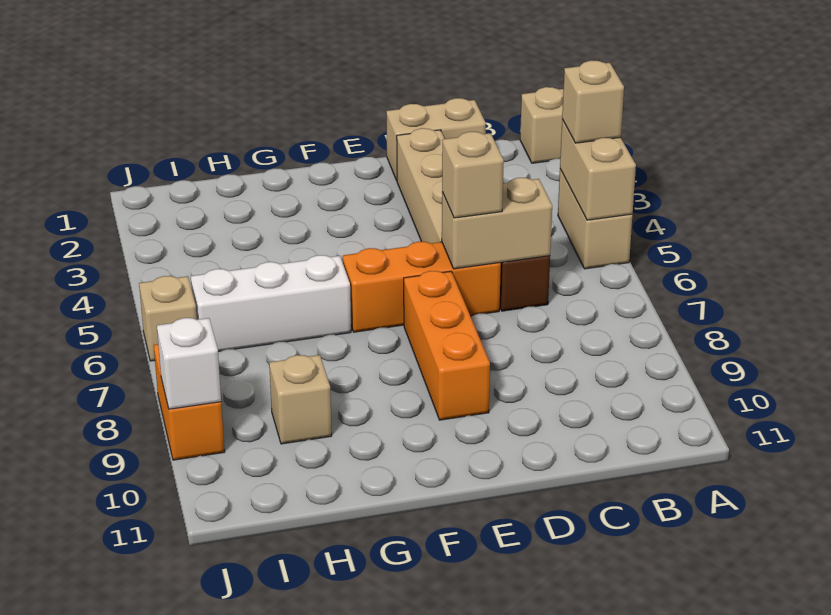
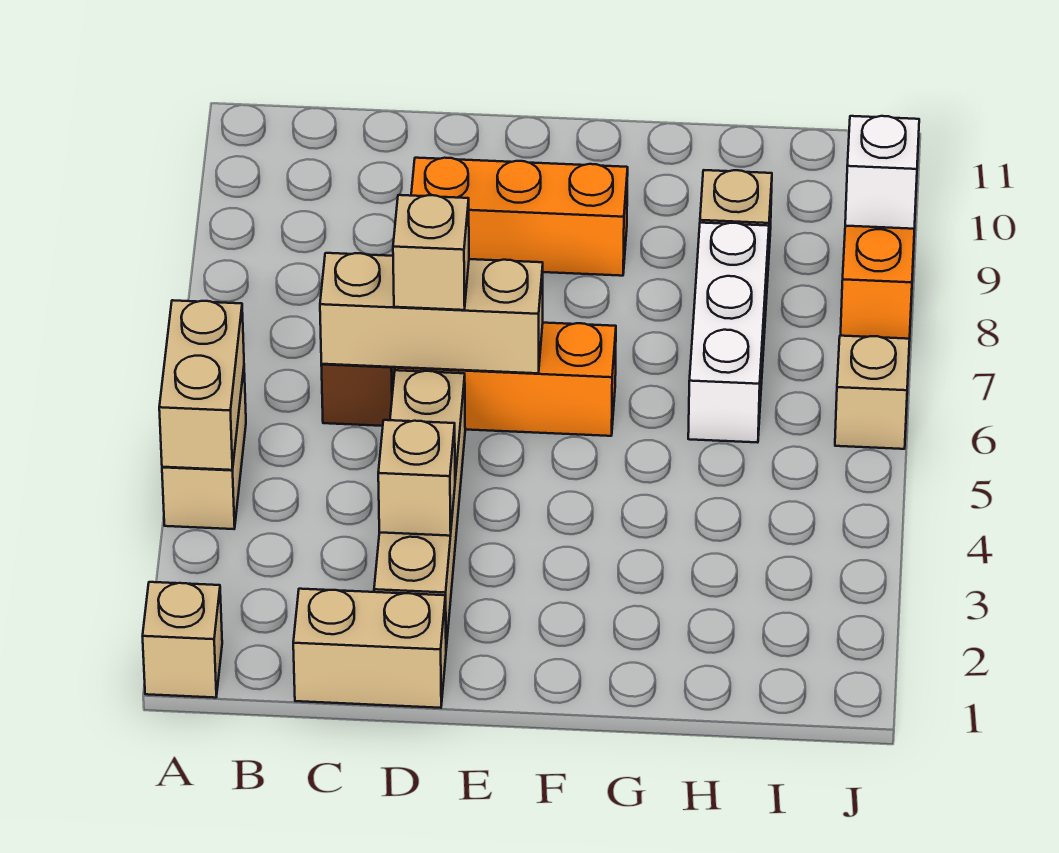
tan 1x1 brick [562,61,624,143] -> tan 1x1 brick moved to [378,420,455,536]
tan 1x2 brick [441,178,552,269] -> tan 1x3 brick [320,253,543,373]
orange 1x3 brick [404,271,490,420] -> orange 1x3 brick turned to [411,158,628,276]
white 1x3 brick [191,255,351,351] -> white 1x3 brick turned to [688,223,769,443]

